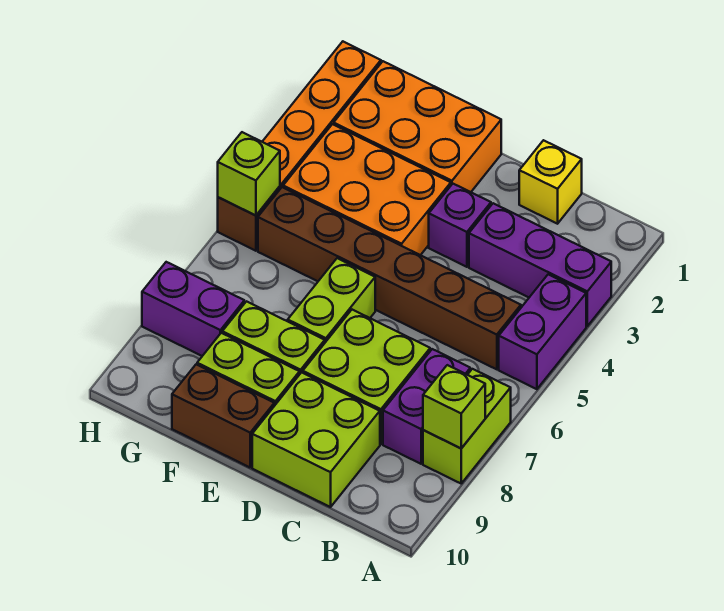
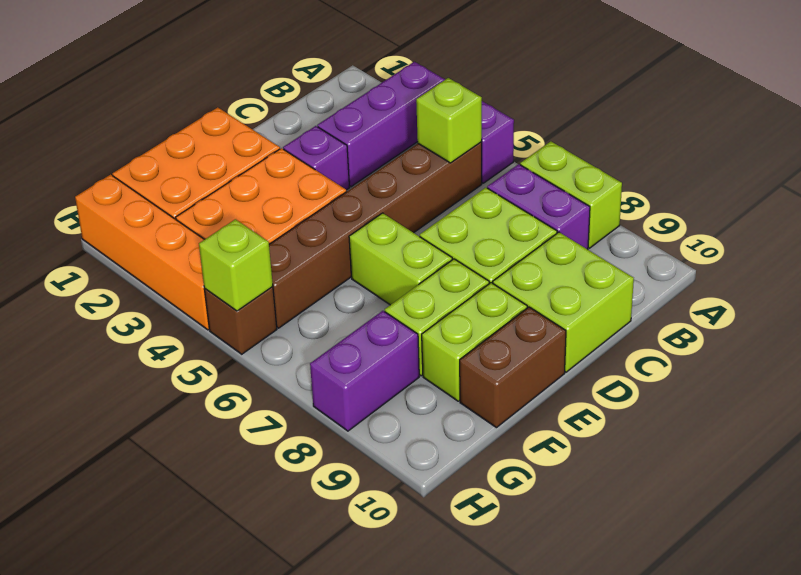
lime 1x1 brick [423,365,485,448] -> lime 1x1 brick moved to [416,78,482,163]
yellow 1x1 brick [519,140,582,224] -> none

